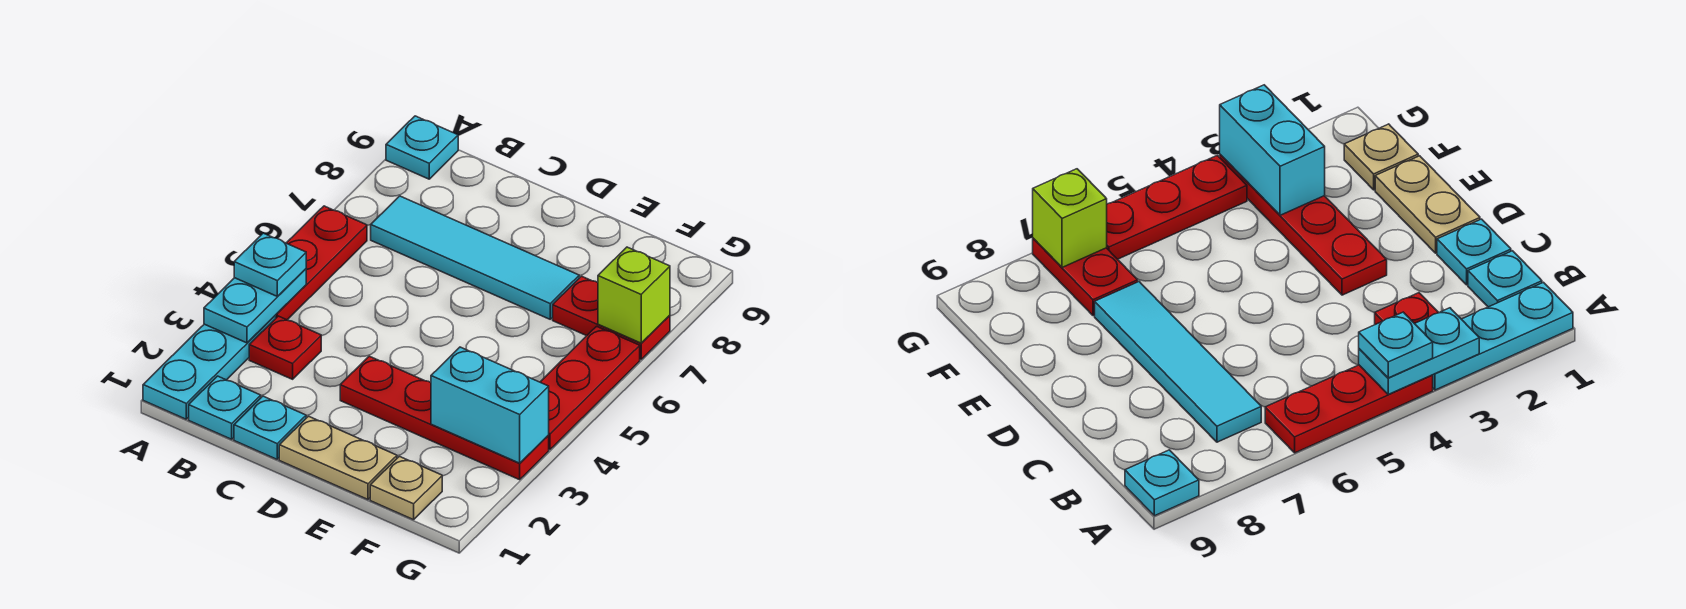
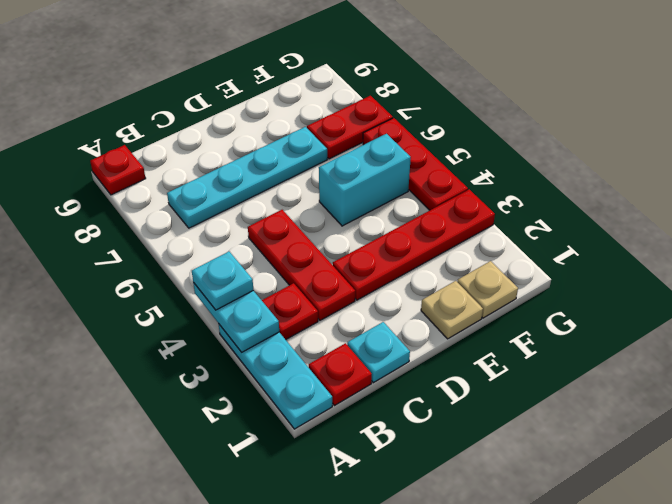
red 1x3 plate [276,206,367,320] -> red 1x3 plate moved to [248,210,355,320]
cyan 1x1 plate [386,116,458,179] -> red 1x1 plate [90,145,146,195]
cyan 1x1 plate [189,376,261,439] -> red 1x1 plate [309,343,372,406]
cyan 1x4 tile [371,196,579,319] -> cyan 1x4 plate [167,127,327,228]
tan 1x2 plate [279,416,397,500] -> tan 1x1 plate [421,281,483,339]
cyan 1x2 brick [431,347,549,463] -> cyan 1x2 brick moved to [319,134,411,226]
lime 1x1 brick [598,247,670,343] -> none

